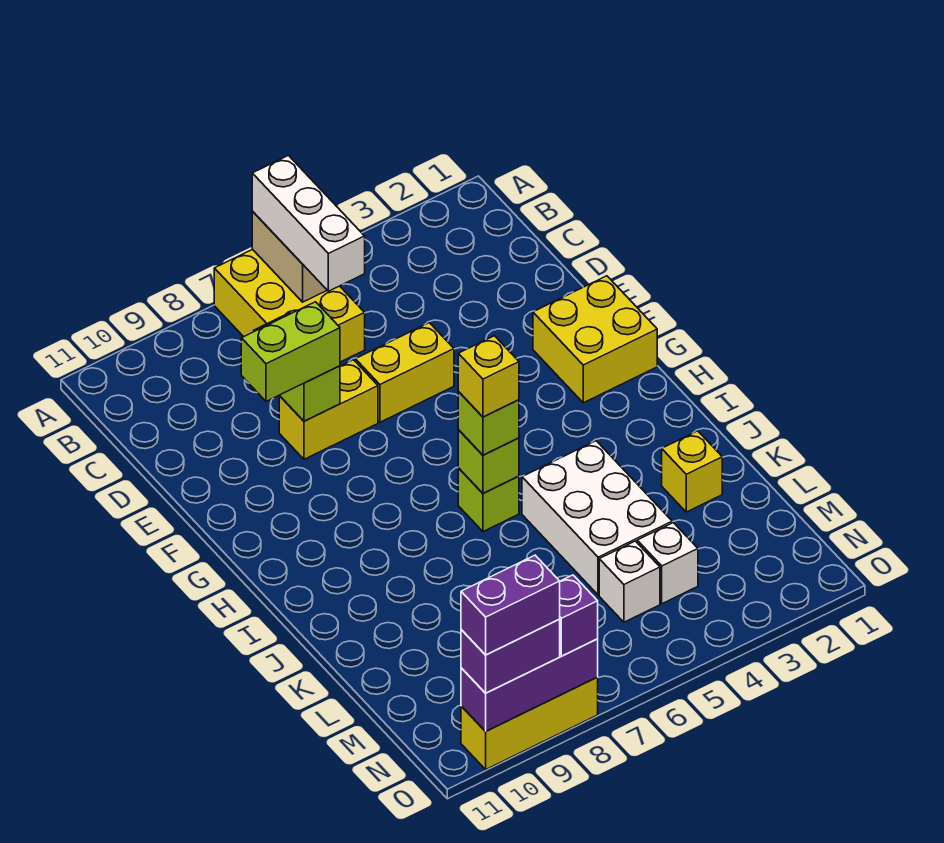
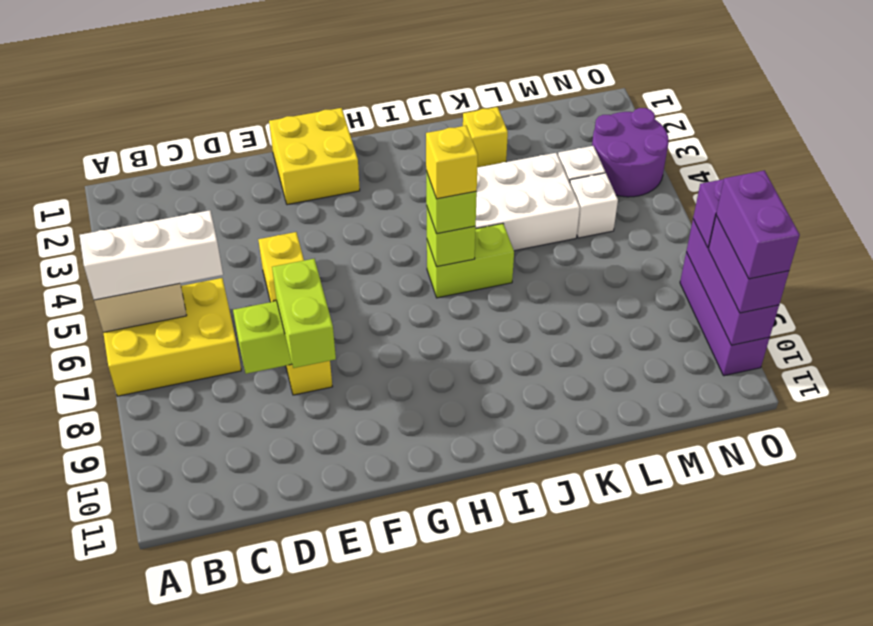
lime 1x1 brick [458,468,519,531] -> lime 1x2 brick [427,224,514,298]
none -> purple 2x2 round brick [592,108,669,197]
yellow 1x3 brick [461,677,598,769] -> purple 1x3 brick [680,252,769,376]

